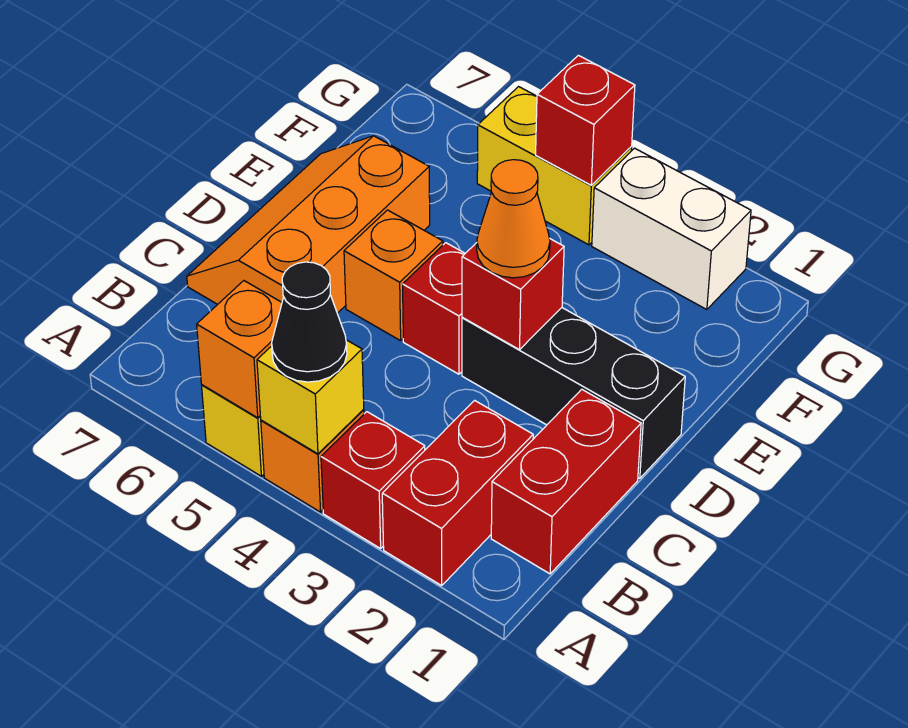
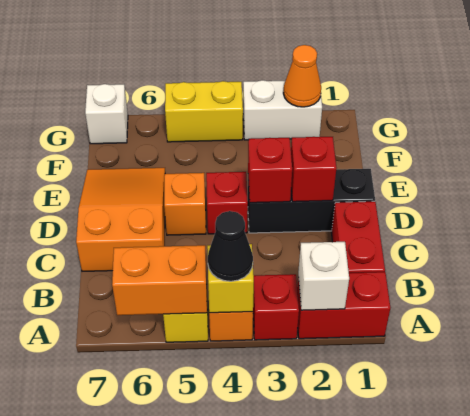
red 1x2 brick [382,400,533,585] -> red 1x2 brick turned to [297,272,390,339]
none -> white 1x1 brick [298,242,349,310]
orange 1x1 brick [197,281,282,418] -> orange 1x2 brick [112,245,207,315]
orange 2x3 slope [187,136,430,313] -> orange 2x3 slope turned to [76,168,165,271]
orange 1x1 cone [477,160,550,278] -> orange 1x1 cone moved to [283,45,321,107]
red 1x1 brick [536,55,635,185] -> red 1x1 brick moved to [291,137,337,202]
none -> white 1x1 brick [85,84,128,144]

